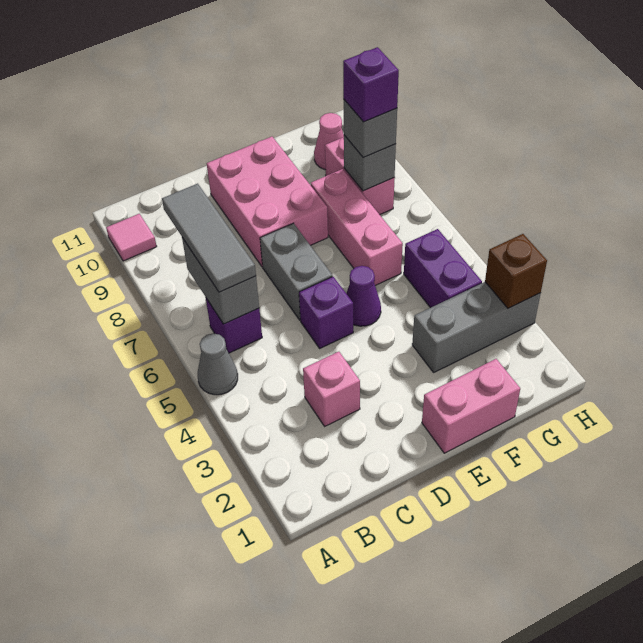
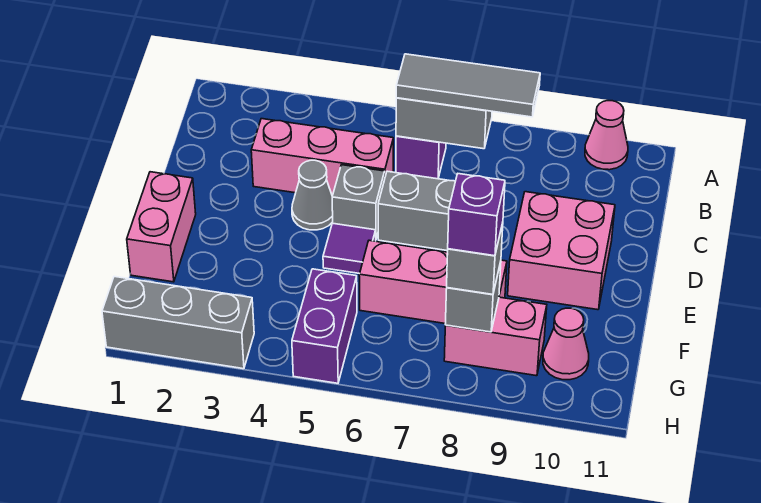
grey 1x1 cone [198,333,238,395] -> grey 1x1 cone moved to [292,160,333,230]
pink 1x1 tile [106,214,157,261] -> pink 1x1 cone [585,101,628,170]
pink 1x1 brick [303,352,360,426] -> pink 1x3 brick [251,119,393,196]
purple 1x1 brick [299,277,353,348] -> grey 1x1 brick [332,165,385,238]
pink 2x3 brick [207,137,328,267] -> pink 2x2 brick [508,192,615,310]
purple 1x1 cone [346,266,381,326] -> purple 1x1 tile [323,223,376,274]
grey 1x3 brick [412,282,541,372] -> grey 1x3 brick turned to [102,276,254,369]
purple 1x2 brick [404,229,482,308] -> purple 1x2 brick turned to [292,269,357,383]
brown 1x1 brick [485,234,547,308] -> none

